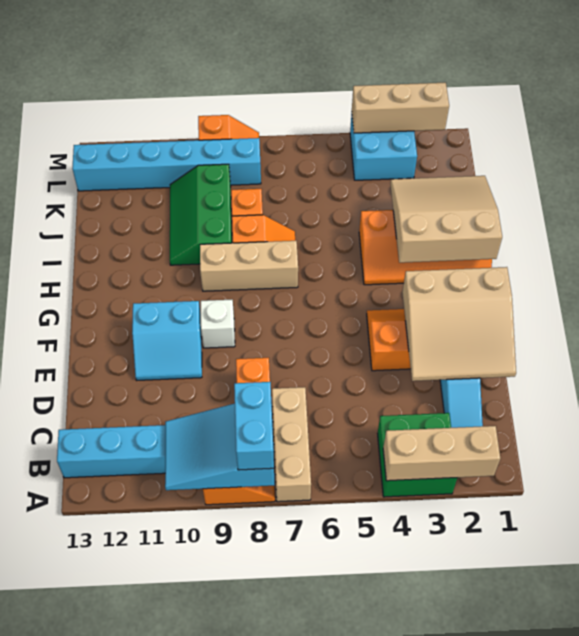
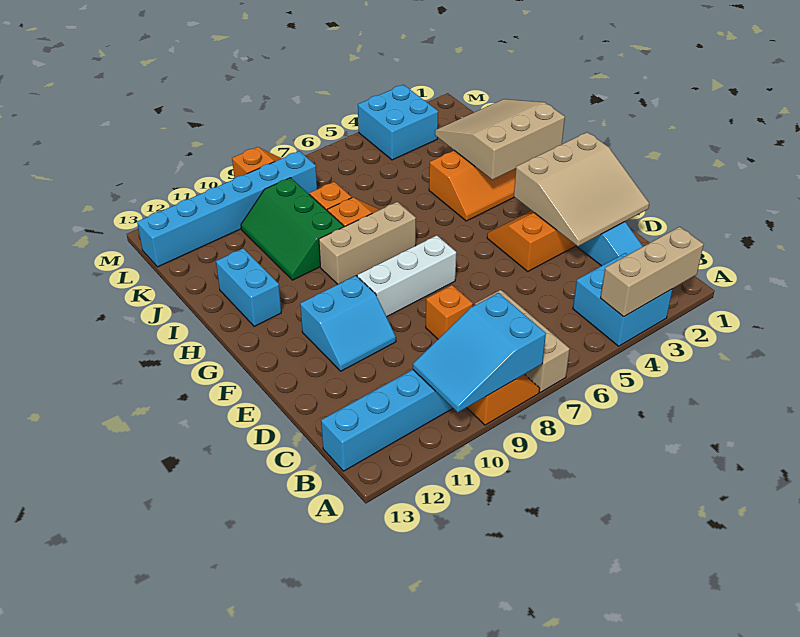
green 2x2 brick [378,413,457,497] -> cyan 2x2 brick [573,253,672,346]
cyan 1x2 brick [234,382,274,470] -> cyan 1x2 brick moved to [216,248,281,326]
white 1x1 brick [201,300,235,348] -> white 1x3 brick [357,235,456,317]
tan 1x3 brick [352,83,449,133] -> none

